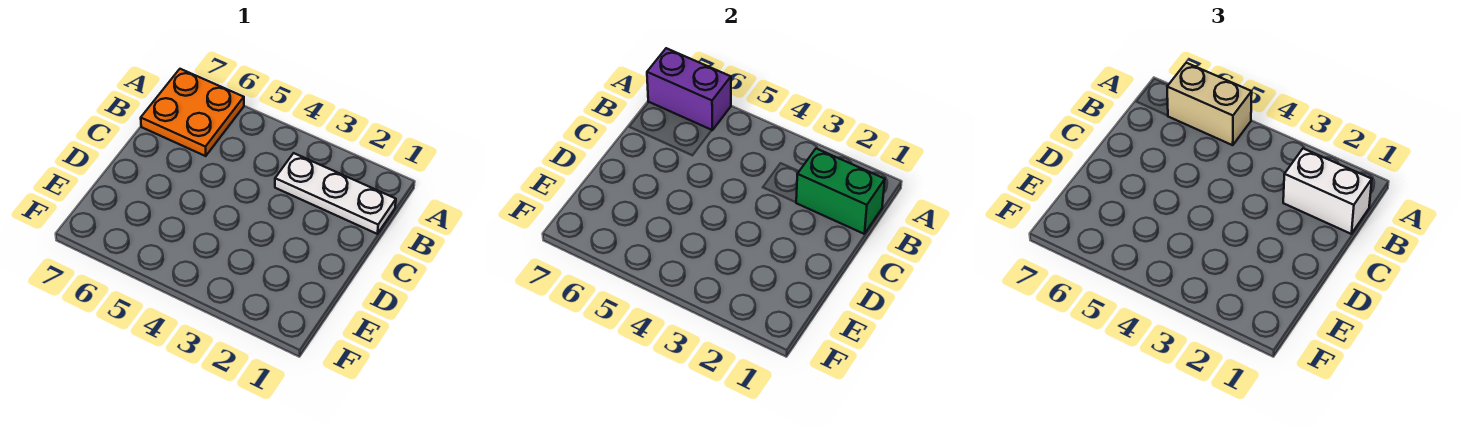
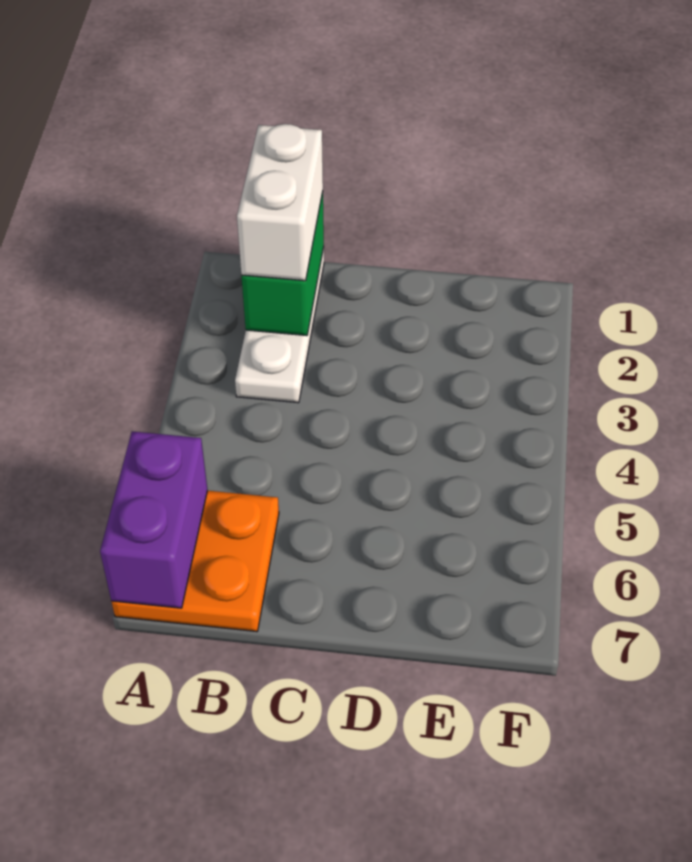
tan 1x2 brick [1167,63,1252,145] -> none

